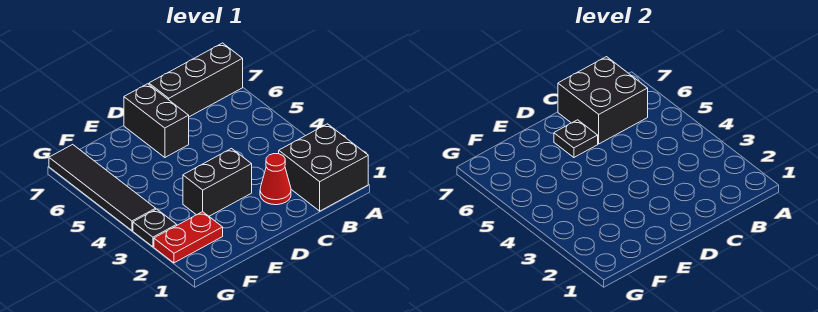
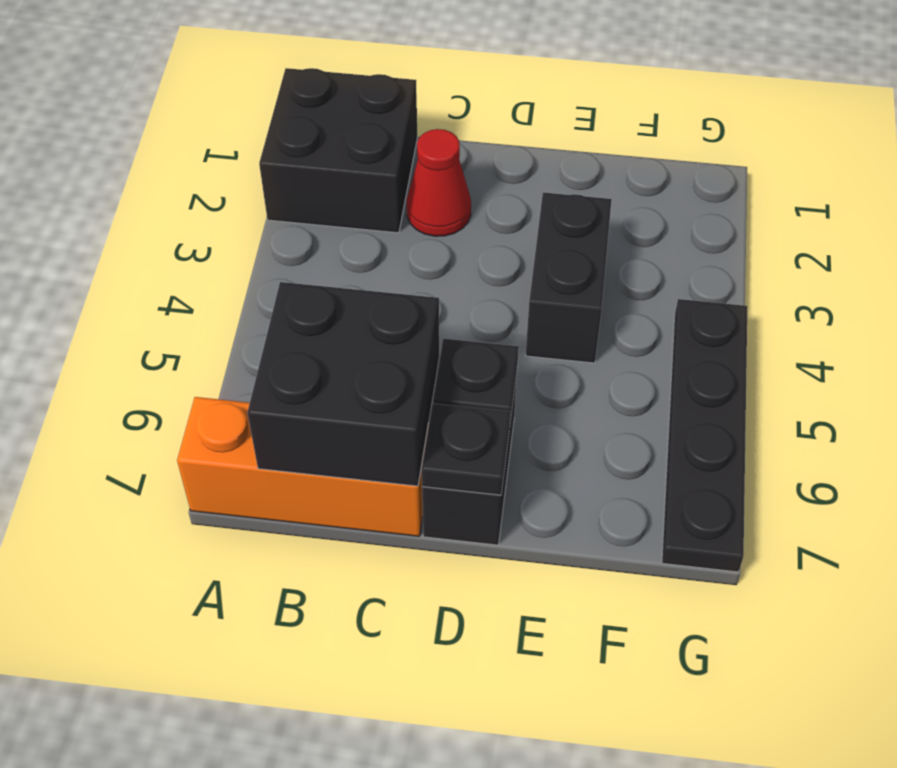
black 1x3 brick [149,43,243,117] -> orange 1x3 brick [177,397,429,536]
black 1x2 brick [183,149,252,216] -> black 1x2 brick turned to [526,192,612,363]
red 1x2 plate [154,212,223,263] -> none
black 1x1 plate [133,209,177,247] -> black 1x1 plate moved to [422,404,510,495]
black 1x4 tile [49,144,156,230] -> black 1x4 plate [662,299,747,572]

